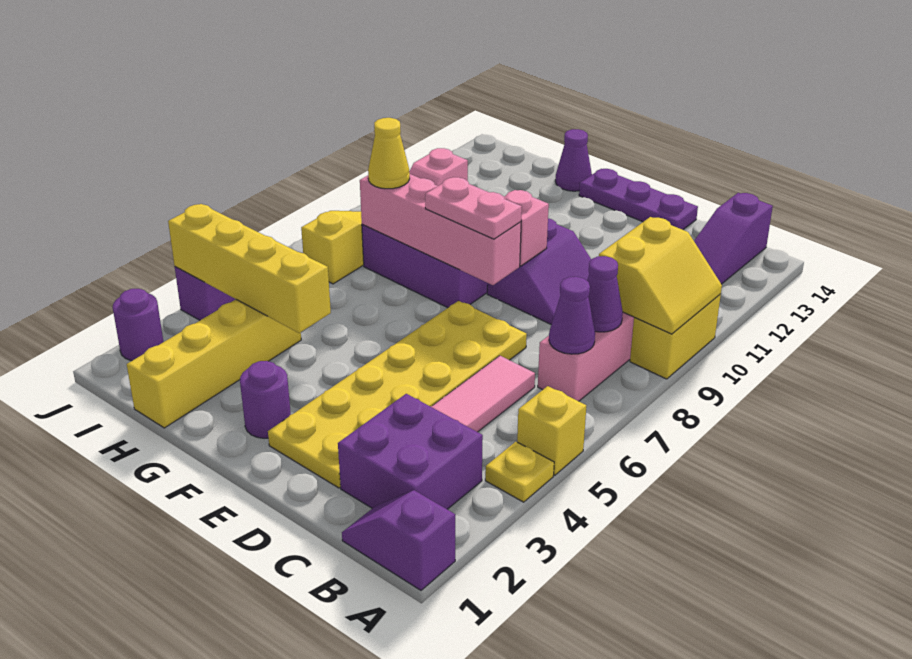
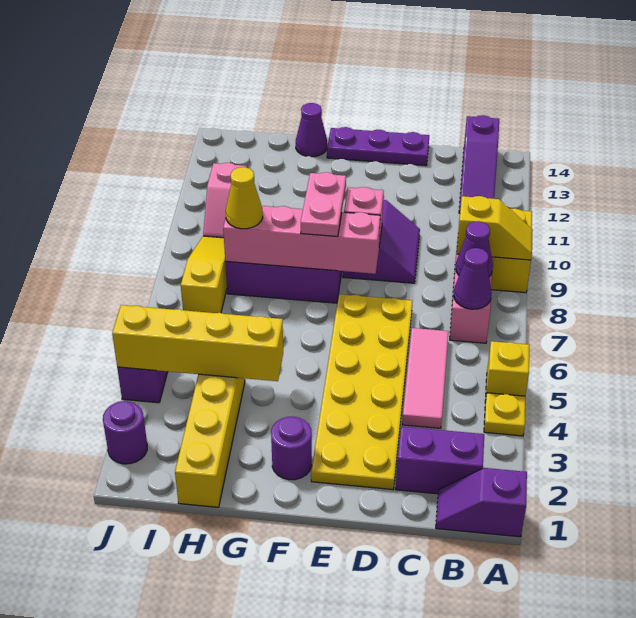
yellow 2x2 slope [599,217,722,334] -> yellow 1x2 slope [457,196,533,260]
purple 2x2 brick [338,394,483,509] -> purple 1x2 brick [396,426,484,494]
pink 1x2 plate [425,177,522,239] -> pink 1x2 plate turned to [301,172,346,237]

